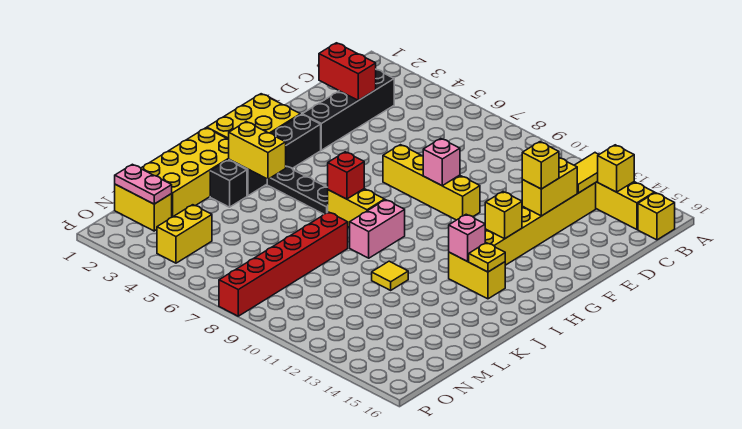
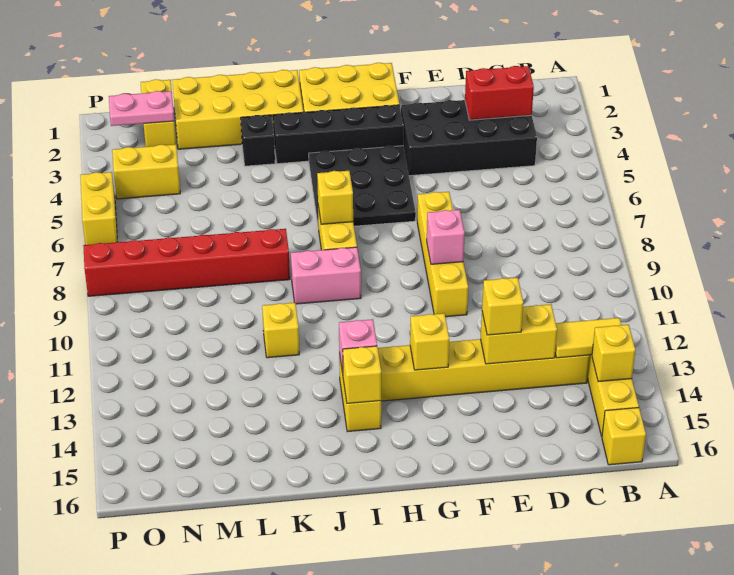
black 1x4 brick [302,70,394,150] -> black 2x4 brick [401,100,537,176]
red 1x2 brick [319,43,376,100] -> red 1x2 brick turned to [465,66,534,120]
black 1x3 plate [267,167,328,214] -> black 3x3 plate [309,146,416,229]
red 1x1 brick [328,152,364,199] -> yellow 1x1 brick [317,171,353,224]
yellow 1x1 plate [469,243,505,272] -> yellow 1x1 brick [343,346,381,403]
yellow 1x2 brick [229,122,286,179] -> yellow 1x2 brick moved to [80,172,117,245]
yellow 1x1 tile [372,261,408,290] -> yellow 1x1 brick [262,302,299,358]
pink 1x2 plate [115,164,172,204] -> pink 1x2 plate turned to [109,91,174,126]

